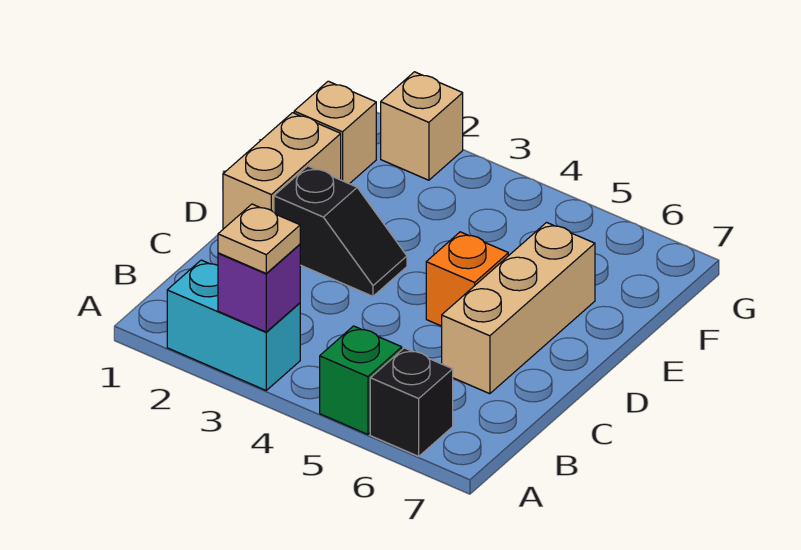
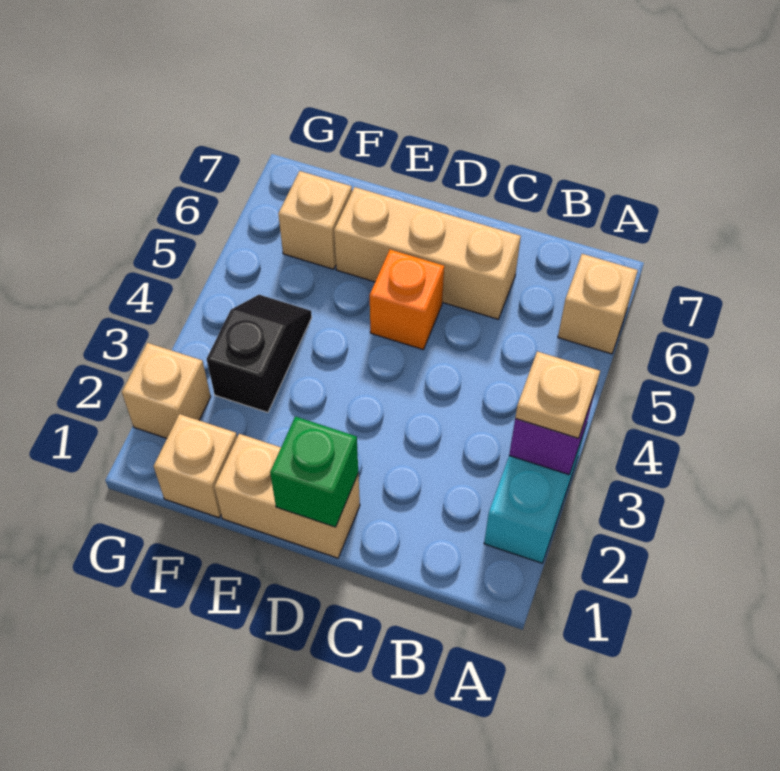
green 1x1 brick [320,326,402,434] -> green 1x1 brick moved to [270,417,358,527]
black 1x1 brick [370,348,453,456] -> tan 1x1 brick [558,254,638,354]
black 1x2 slope [274,166,407,296] -> black 1x2 slope moved to [207,295,312,412]
none -> tan 1x1 brick [278,171,352,269]

